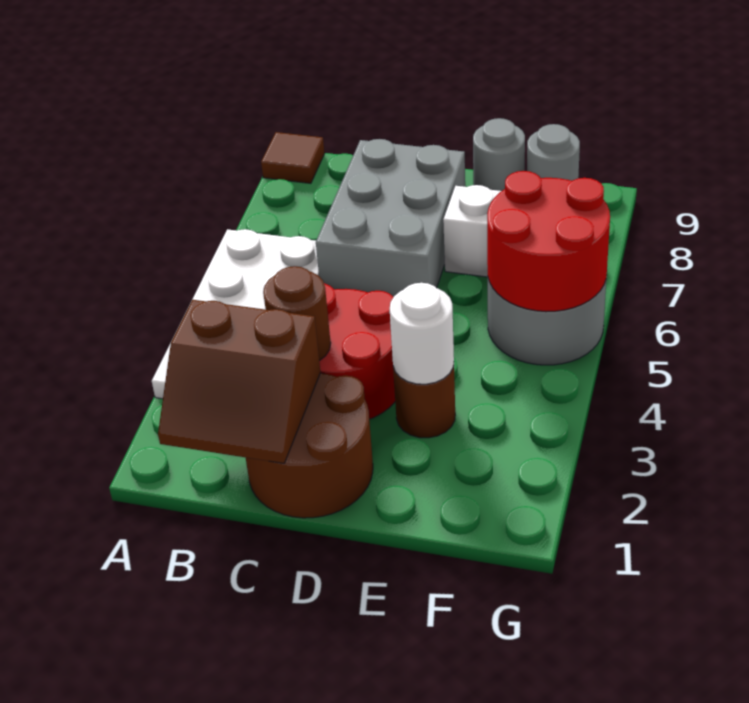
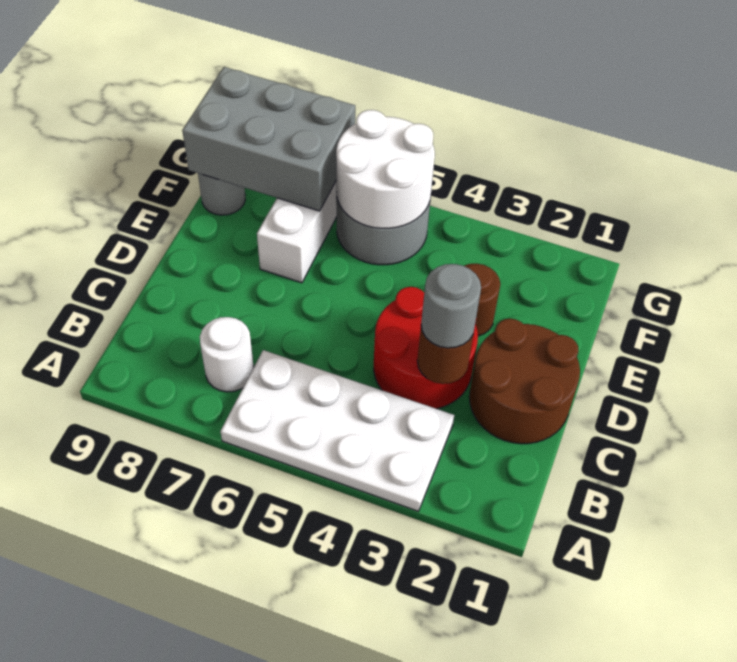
brown 1x1 tile [261,132,325,183] -> none
brown 2x2 slope [158,300,320,463] -> none
grey 2x3 brick [316,139,465,297] -> grey 2x3 brick moved to [182,67,355,211]
white 1x1 round brick [390,283,454,384] -> white 1x1 round brick moved to [200,317,254,392]
grey 1x1 round brick [473,118,525,191] -> grey 1x1 round brick moved to [421,264,481,348]
red 2x2 round brick [487,171,610,312] -> white 2x2 round brick [336,110,435,228]

